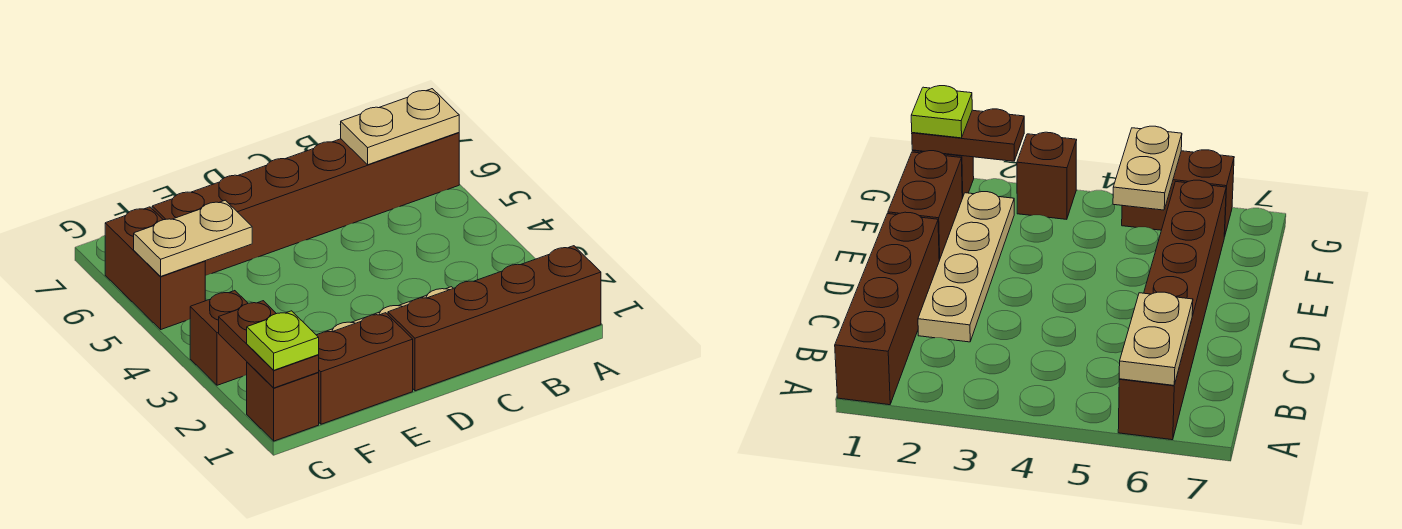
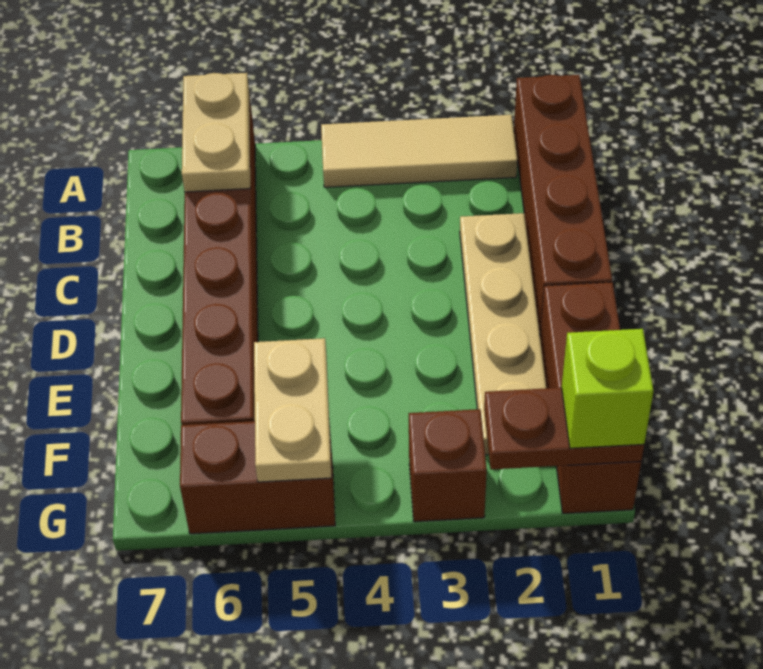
none -> tan 1x3 tile [321,115,517,187]
lime 1x1 plate [247,311,319,370] -> lime 1x1 brick [562,329,653,448]

